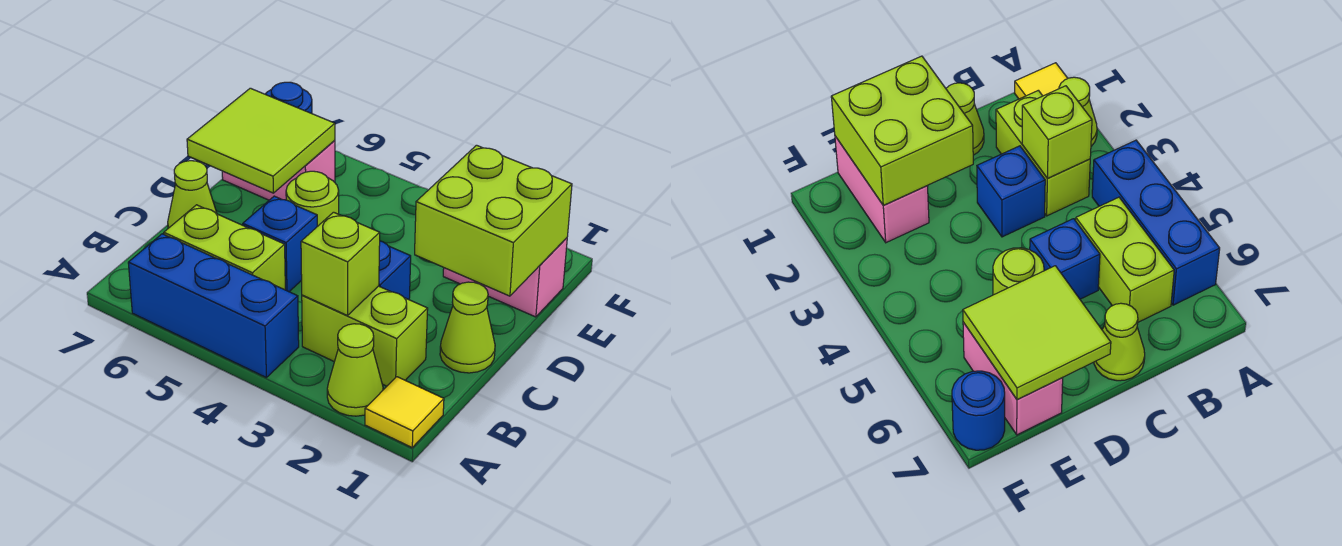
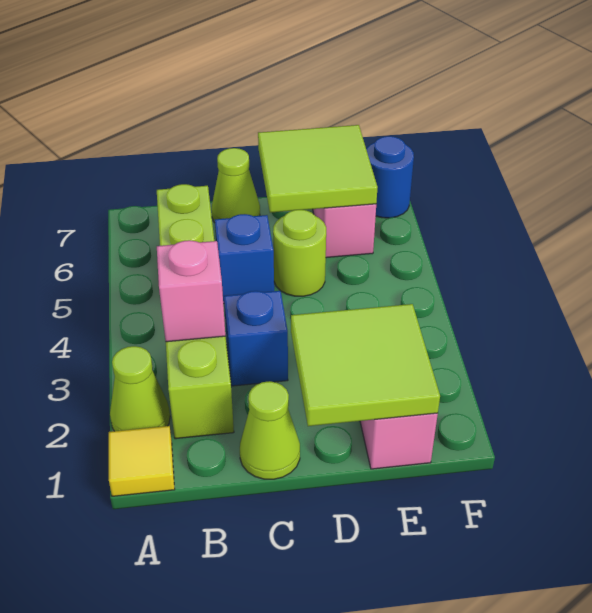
blue 1x3 brick [128,234,299,378] -> none
lime 1x1 brick [301,212,380,316] -> pink 1x1 brick [157,240,225,342]
lime 2x2 brick [415,145,572,296] -> lime 2x2 tile [291,304,440,426]

